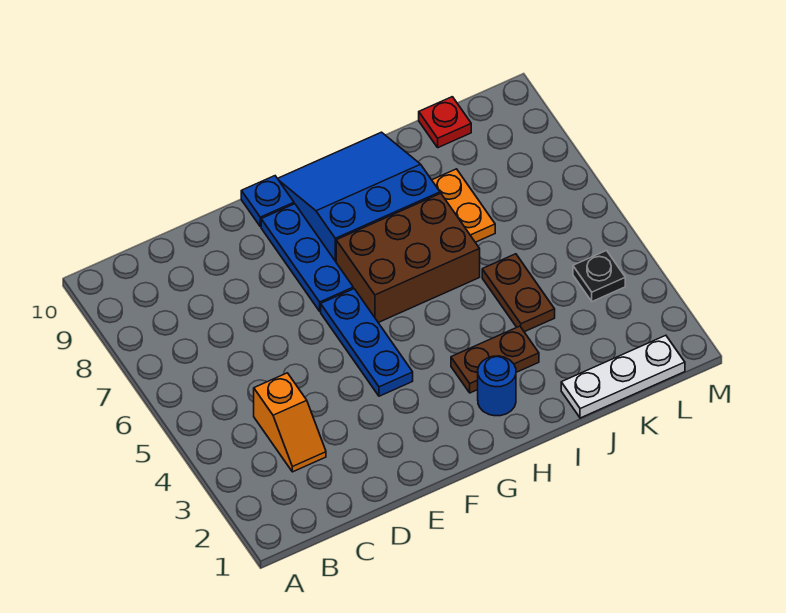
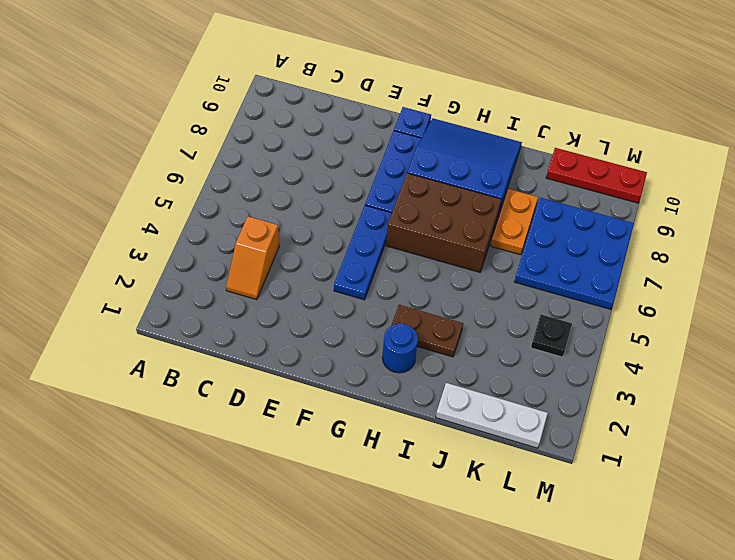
brown 1x2 plate [482,254,555,332] -> none
none -> blue 3x3 plate [515,198,634,309]
red 1x1 plate [419,97,471,148] -> red 1x3 plate [546,148,647,203]

